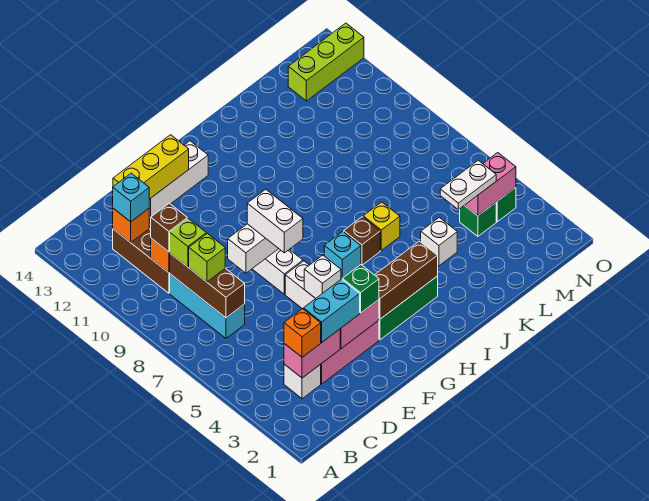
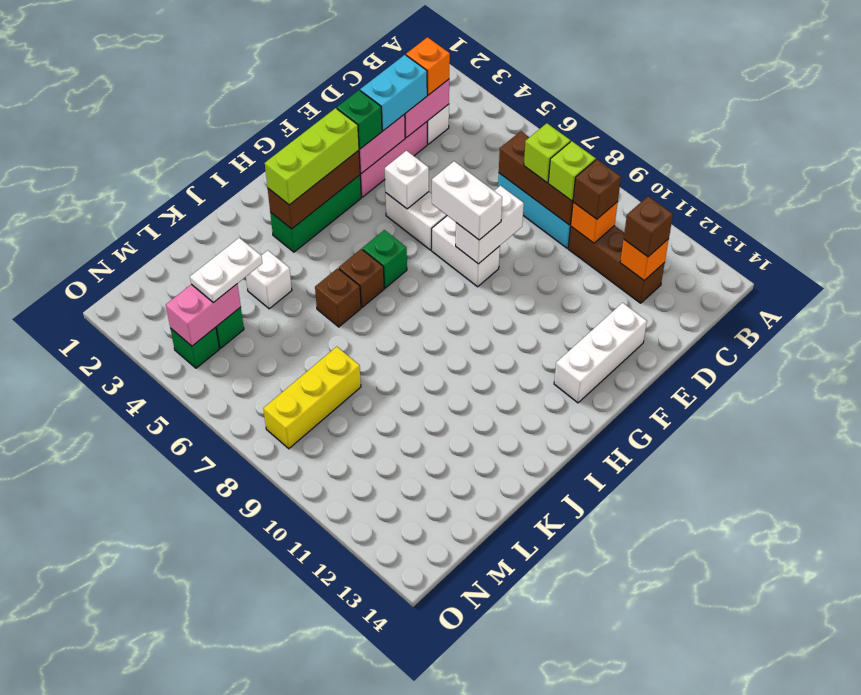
cyan 1x1 brick [113,173,149,222] -> brown 1x1 brick [624,196,673,257]
yellow 1x3 brick [113,135,189,199] -> yellow 1x3 brick moved to [263,347,361,449]
cyan 1x1 brick [324,232,361,279] -> green 1x1 brick [362,230,407,288]
yellow 1x1 brick [363,202,400,250] -> brown 1x1 brick [315,268,361,327]
lime 1x3 brick [288,23,364,101] -> lime 1x3 brick moved to [265,108,359,205]

